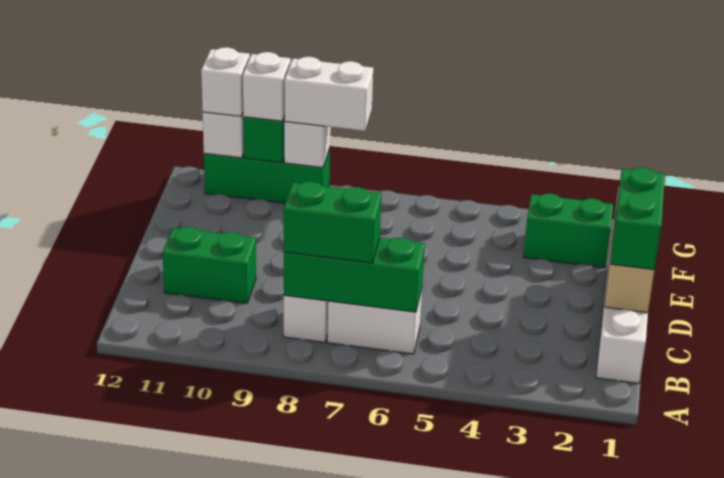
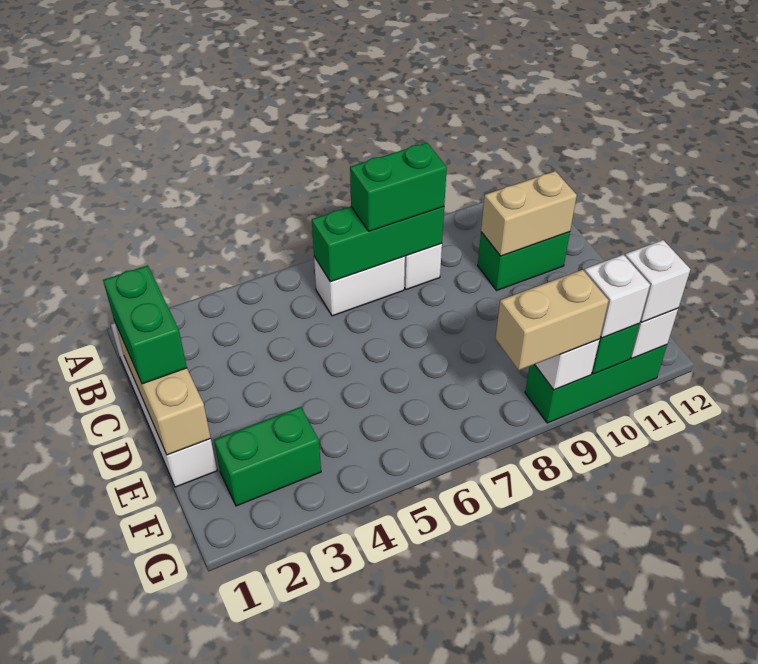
none -> tan 1x2 brick [481,171,577,256]
white 1x2 brick [284,57,373,131] -> tan 1x2 brick [495,270,609,370]

